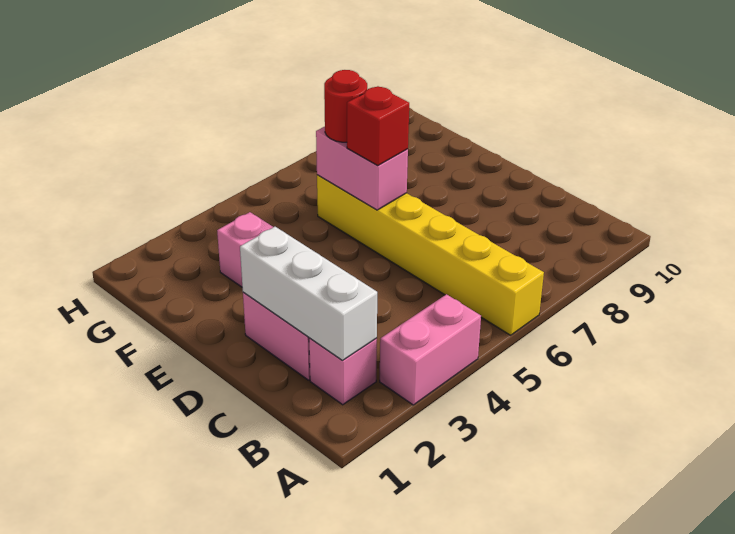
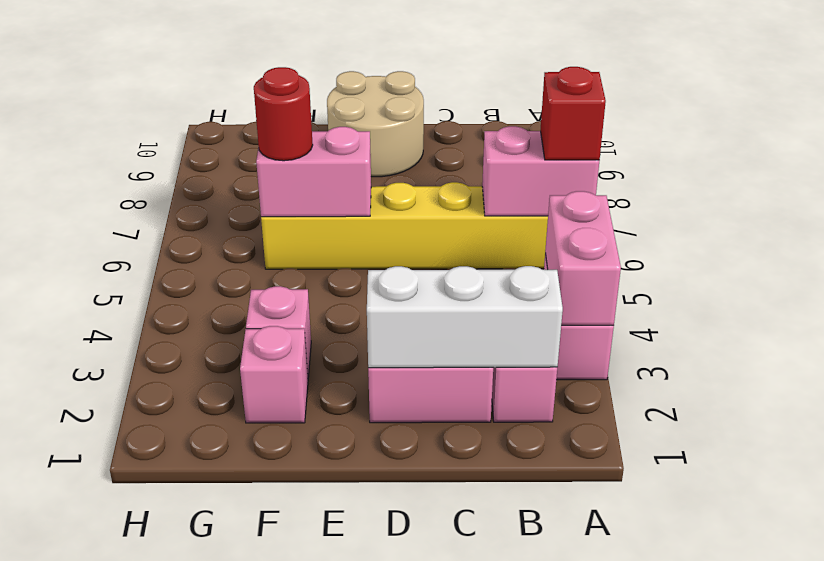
none -> pink 1x2 brick [545,191,621,326]
none -> pink 1x2 brick [482,126,600,216]
none -> tan 2x2 round brick [327,71,424,177]
red 1x1 brick [347,86,409,166] -> red 1x1 brick moved to [540,67,606,160]
none -> pink 1x1 brick [240,326,308,423]

